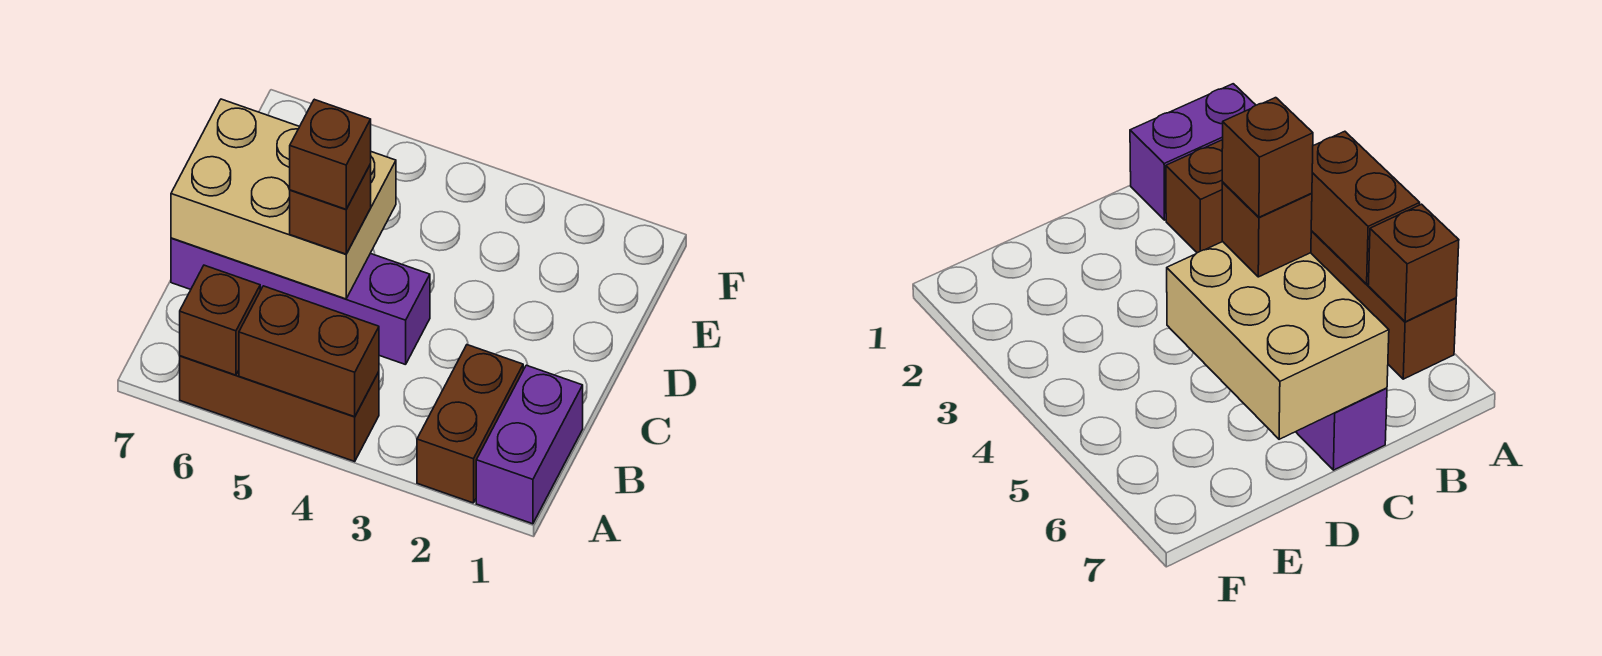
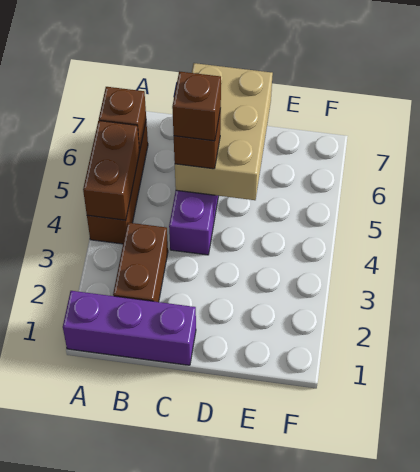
purple 1x2 brick [476,365,583,524] -> purple 1x3 brick [63,291,196,365]
brown 1x2 brick [417,345,523,503] -> brown 1x2 brick turned to [113,223,168,302]

